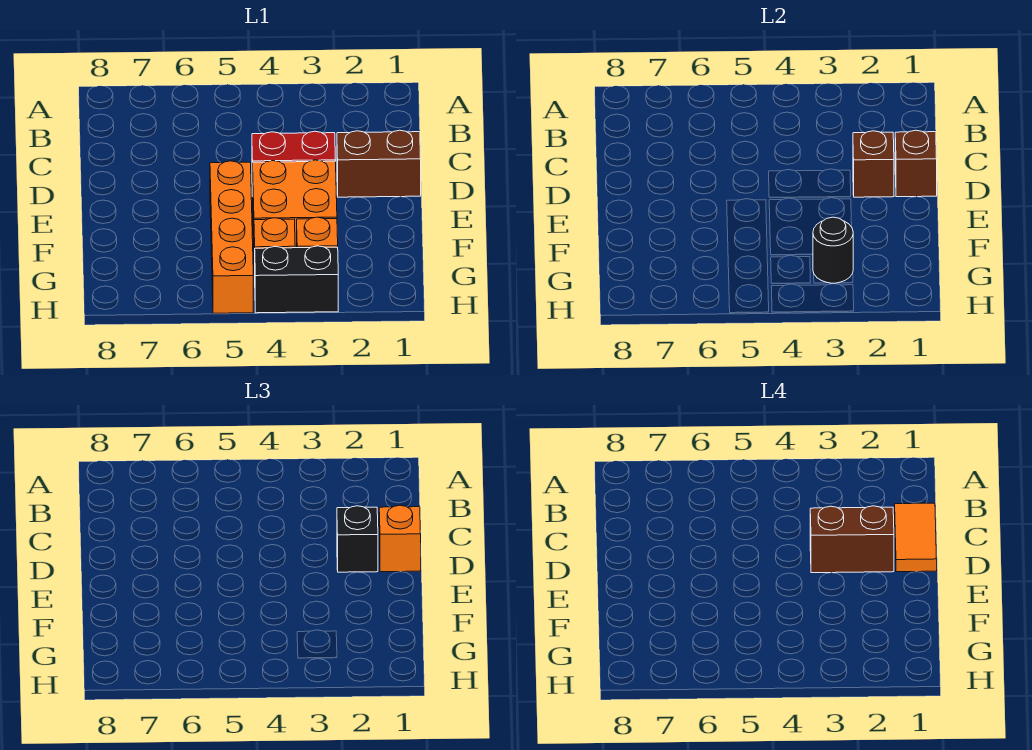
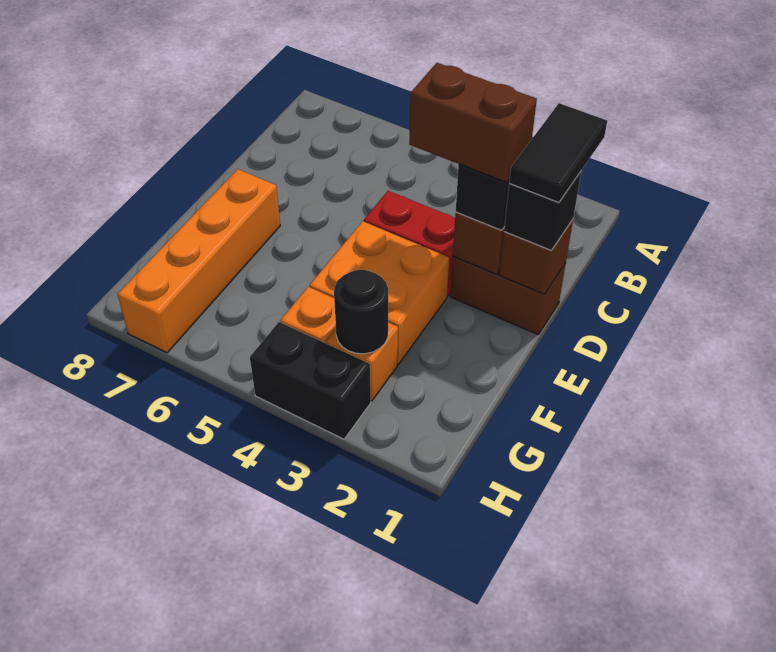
orange 1x2 tile [895,503,937,572] -> black 1x2 tile [509,103,607,203]
orange 1x1 brick [379,505,421,572] -> black 1x1 brick [504,172,581,250]
orange 1x4 brick [210,161,253,313] -> orange 1x4 brick moved to [118,169,280,353]

